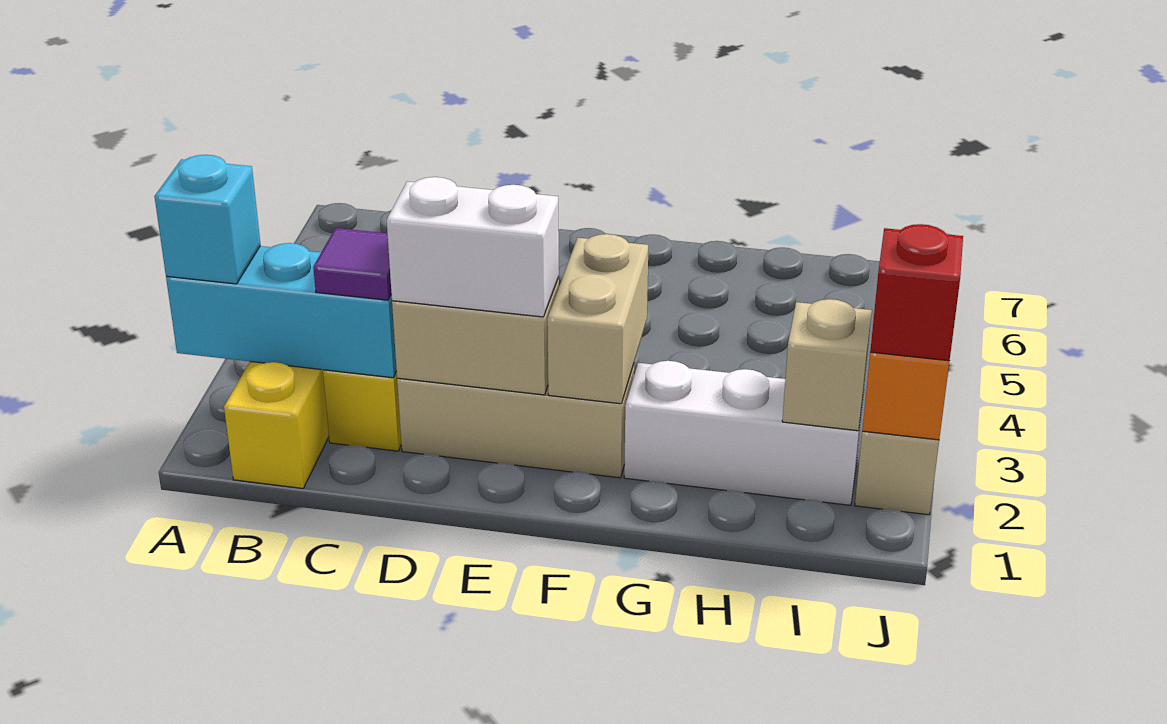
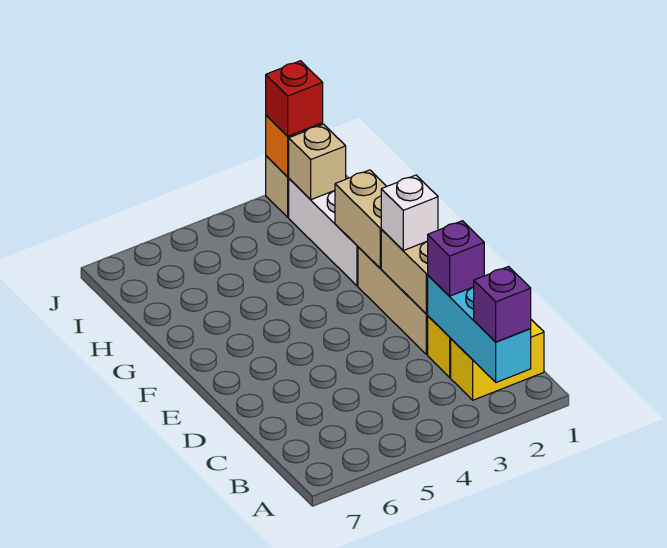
cyan 1x1 brick [154,155,261,284] -> purple 1x1 brick [474,267,531,342]
purple 1x1 tile [313,228,391,300] -> purple 1x1 brick [428,221,484,296]
white 1x2 brick [387,177,559,317] -> white 1x1 brick [381,175,438,250]
tan 1x2 brick [547,234,648,404] -> tan 1x2 brick turned to [335,170,387,268]

